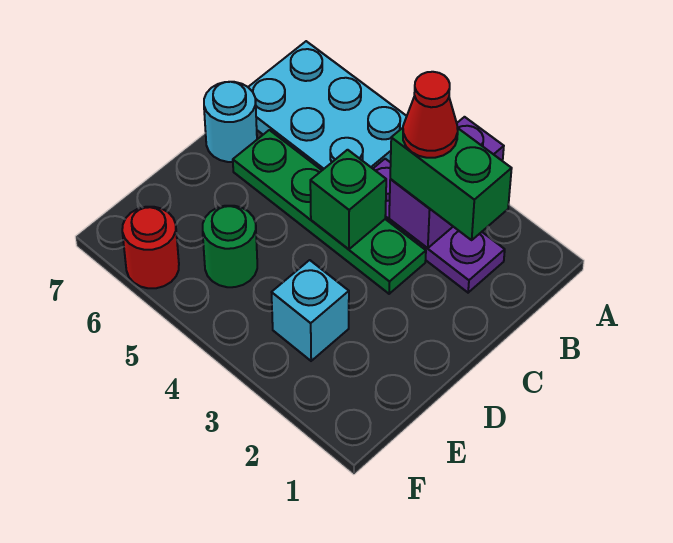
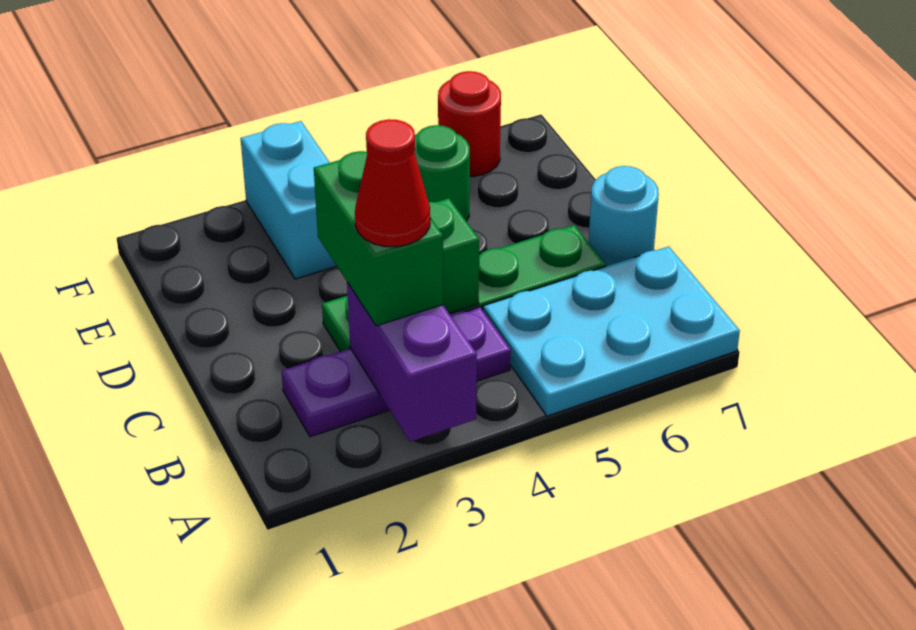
green 1x2 brick [390,128,512,240] -> green 1x2 brick turned to [314,151,443,326]
cyan 1x1 brick [272,260,349,361] -> cyan 1x2 brick [241,121,337,279]

